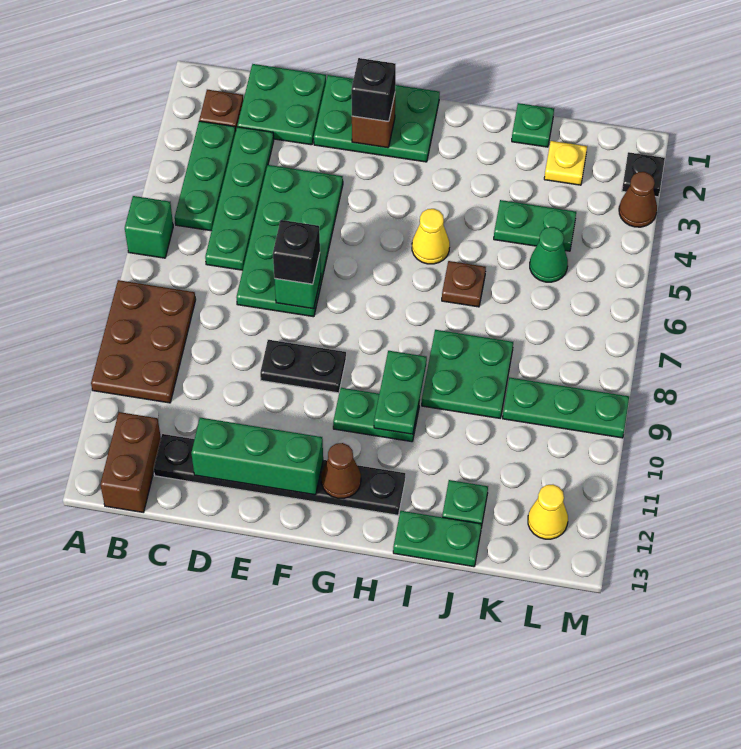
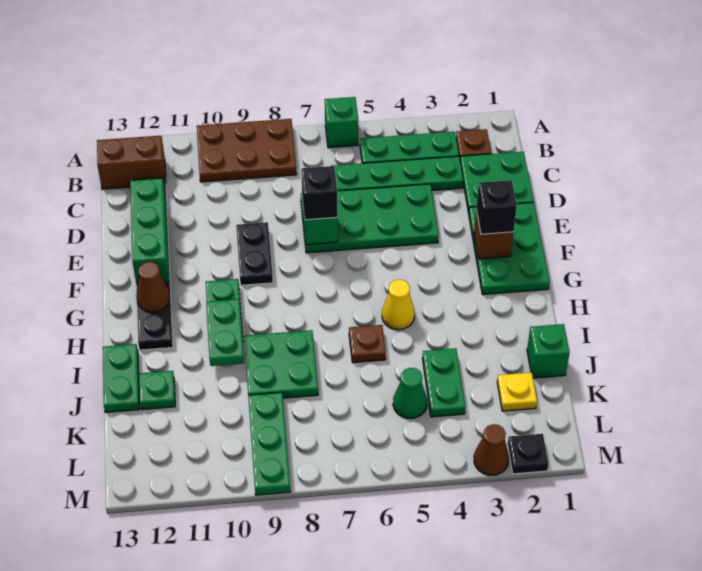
green 1x2 plate [374,351,427,434] -> green 1x2 plate turned to [206,299,244,366]
green 1x1 plate [512,103,554,147] -> green 1x1 brick [527,324,570,378]
yellow 1x1 cone [528,485,568,539] -> none

